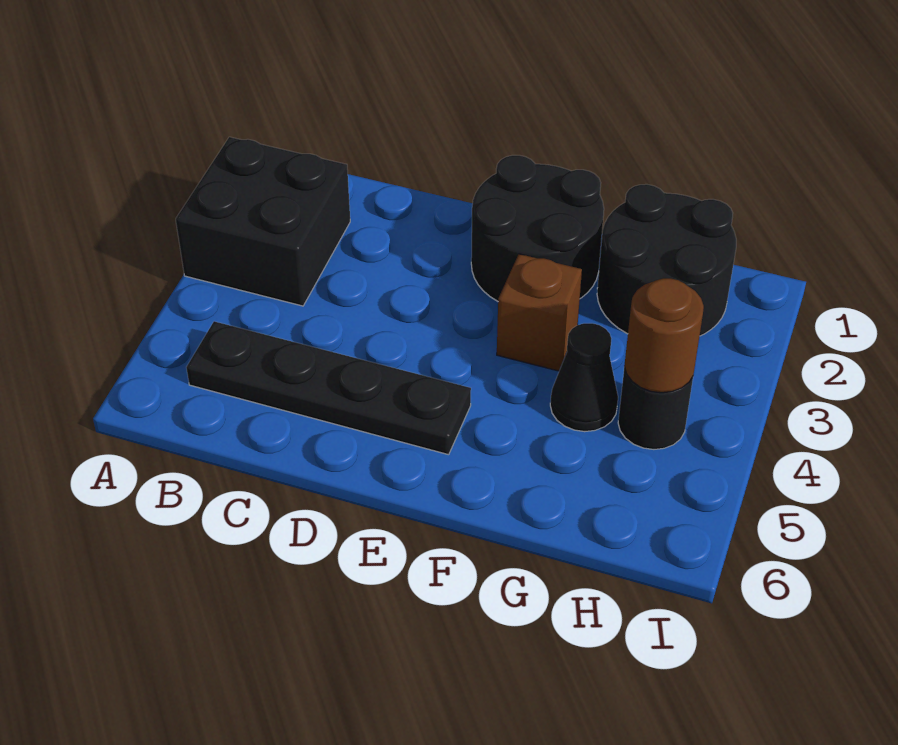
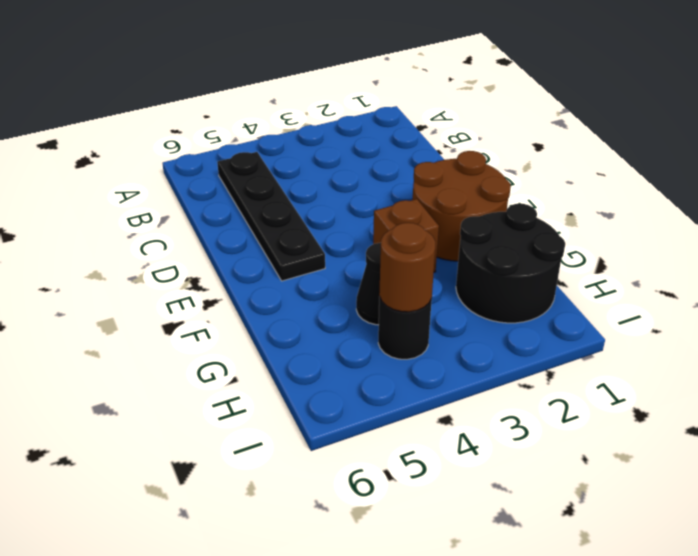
black 2x2 brick [176,137,350,306] -> none
black 2x2 round brick [471,155,604,301] -> brown 2x2 round brick [413,151,511,261]

